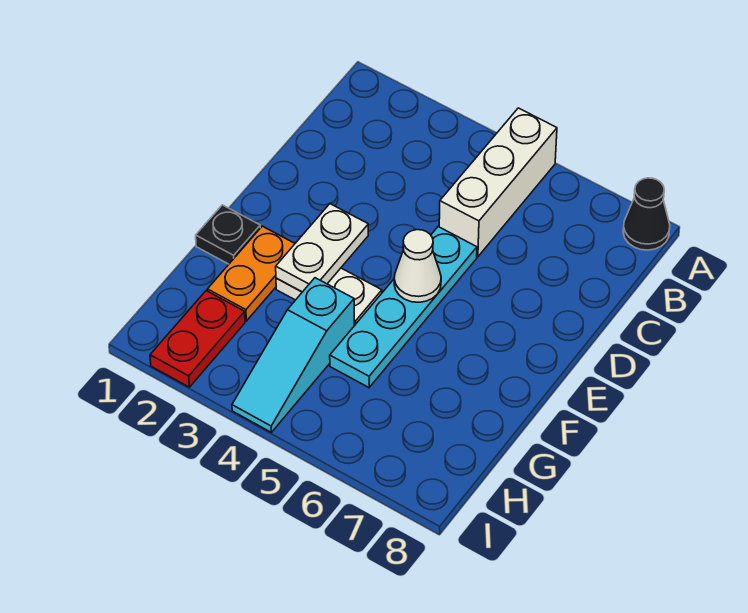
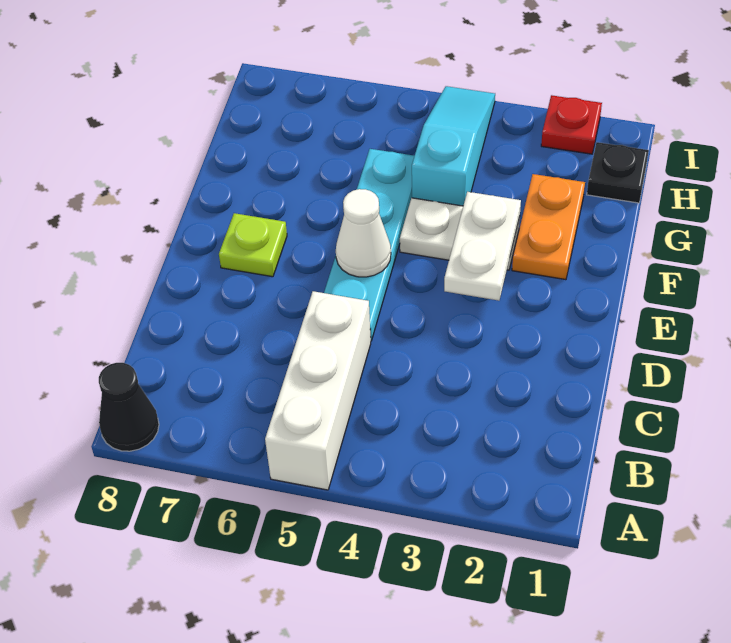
none -> lime 1x1 plate [219,213,287,277]
black 1x1 plate [196,205,260,264] -> black 1x1 plate moved to [587,142,649,203]
red 1x2 plate [150,291,245,387] -> red 1x1 plate [541,95,602,154]

